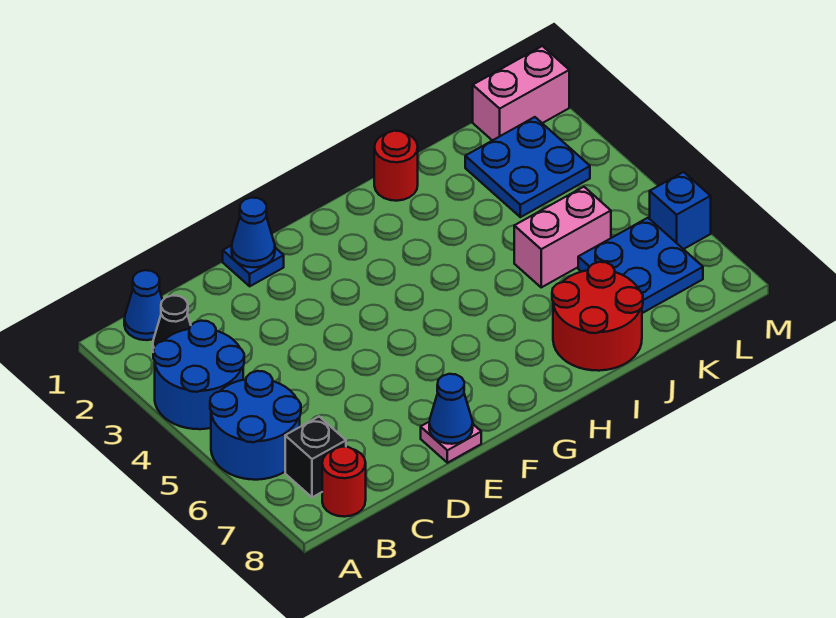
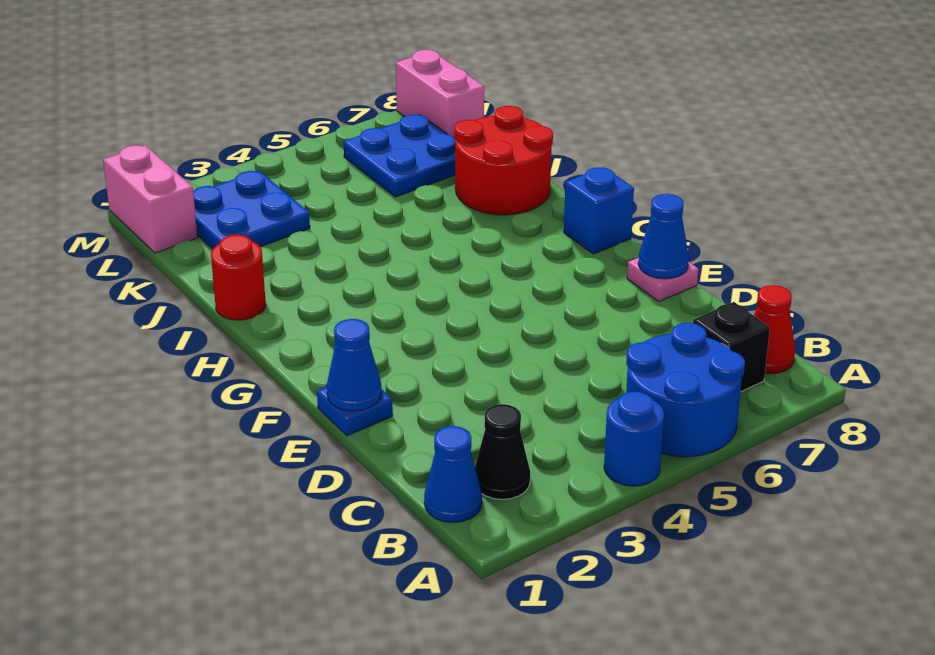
blue 2x2 round brick [153,321,244,429] -> blue 1x1 round brick [604,392,664,486]
red 1x1 round brick [322,447,366,517] -> red 1x1 cone [754,285,795,374]
pink 1x2 brick [514,187,611,287] -> pink 1x2 brick moved to [396,50,484,137]
blue 1x1 brick [650,172,711,249] -> blue 1x1 brick moved to [564,167,634,254]

